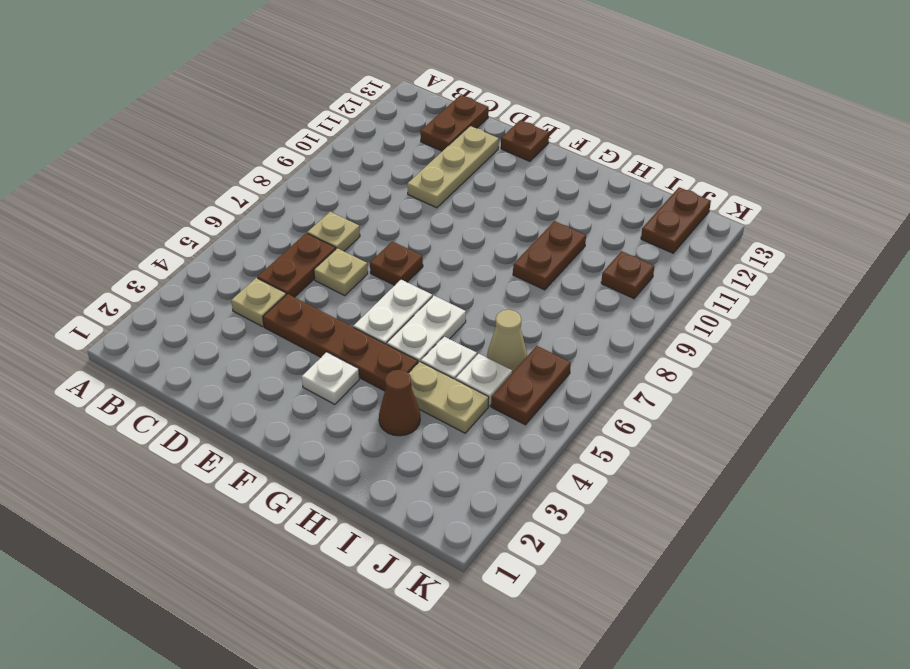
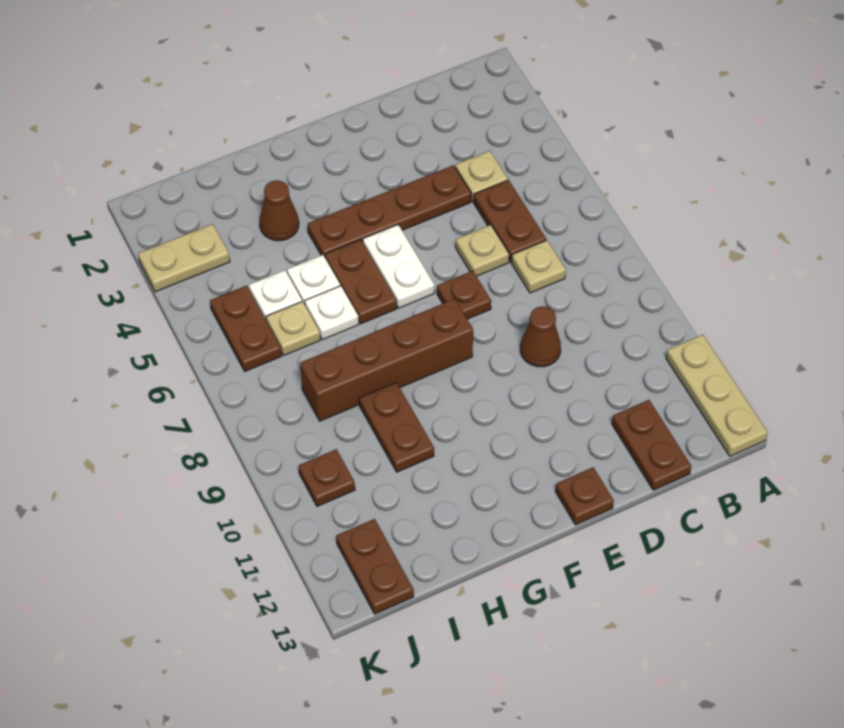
none -> brown 1x1 cone [520,306,561,367]
tan 1x3 plate [407,126,499,208] -> tan 1x3 plate moved to [666,335,768,456]
white 1x1 plate [302,352,359,404] -> white 1x1 plate moved to [305,286,359,340]
none -> brown 1x4 brick [300,299,473,421]
white 1x2 plate [387,296,466,363] -> brown 1x2 plate [325,240,397,324]
tan 1x2 plate [408,362,489,433] -> tan 1x2 plate moved to [138,224,230,292]
tan 1x1 cone [487,310,527,373] -> tan 1x1 plate [266,301,320,355]

